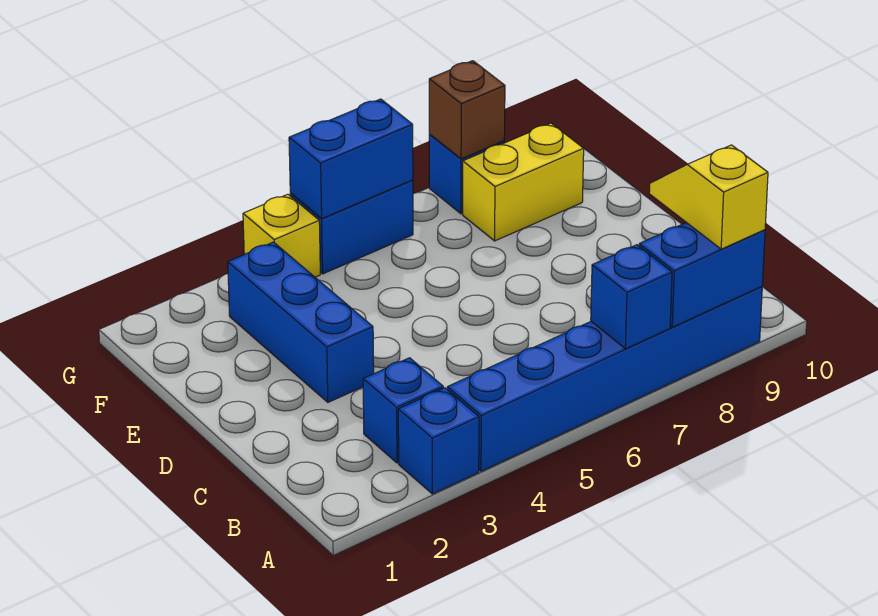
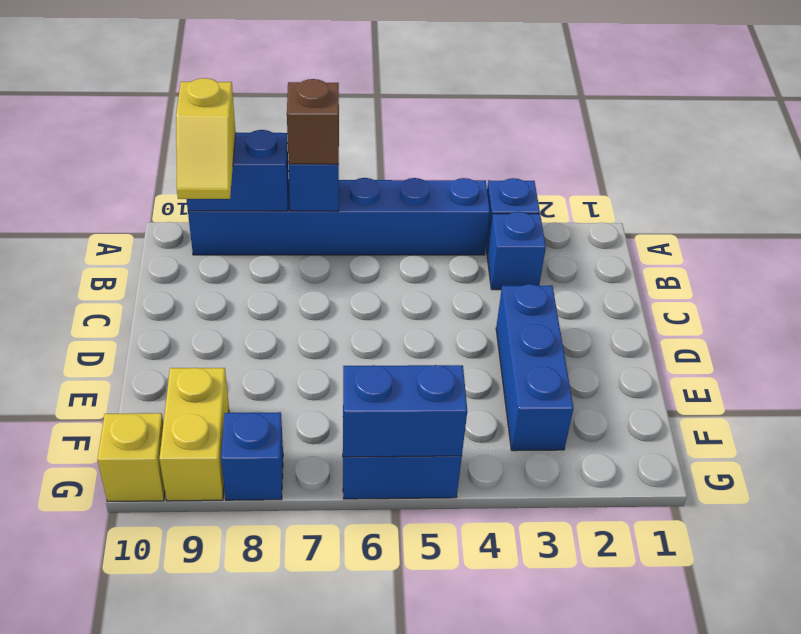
yellow 1x2 brick [463,123,584,241] -> yellow 1x2 brick turned to [159,368,229,501]
yellow 1x1 brick [243,194,320,277] -> yellow 1x1 brick moved to [97,413,165,502]
brown 1x1 brick [429,61,505,159] -> brown 1x1 brick moved to [287,79,339,164]

